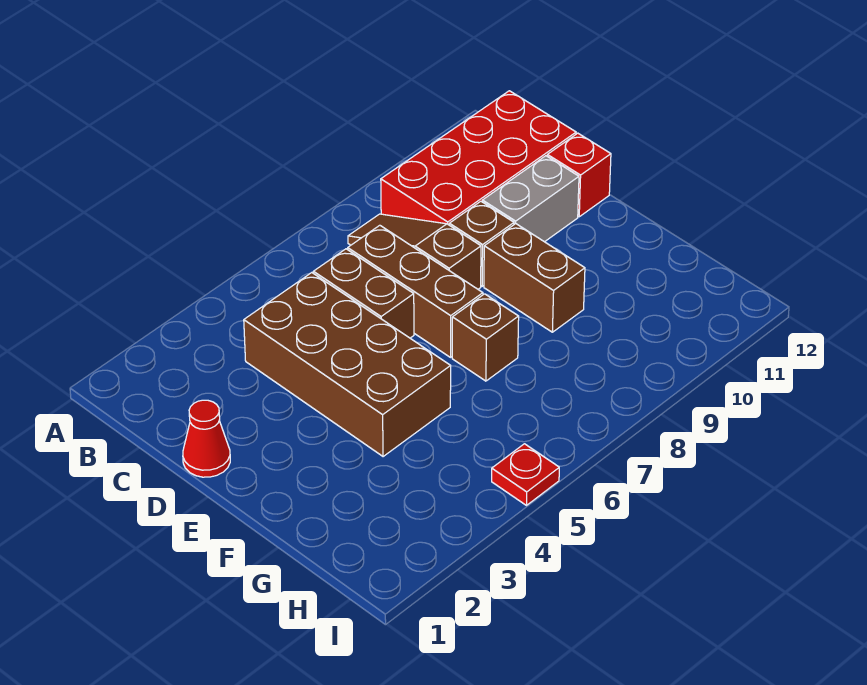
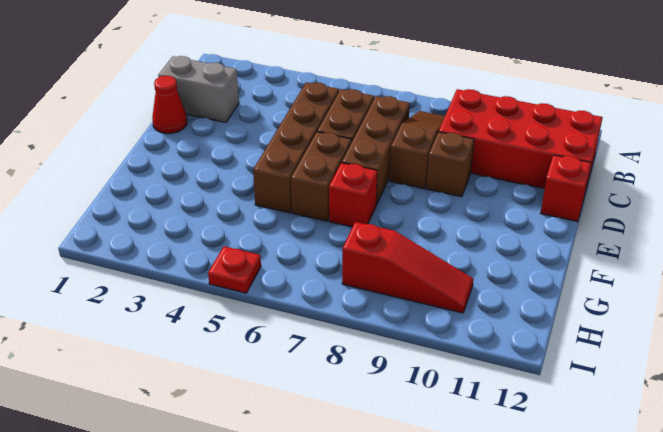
brown 2x4 brick [244,273,451,457] -> brown 1x4 brick [253,82,339,213]
grey 1x2 brick [482,156,579,242] -> grey 1x2 brick moved to [158,56,239,122]
brown 1x2 brick [484,224,585,332] -> brown 1x2 brick moved to [291,132,352,221]
brown 1x1 brick [452,294,519,381] -> red 1x1 brick [329,163,377,227]
none -> red 1x3 slope [342,222,473,313]

